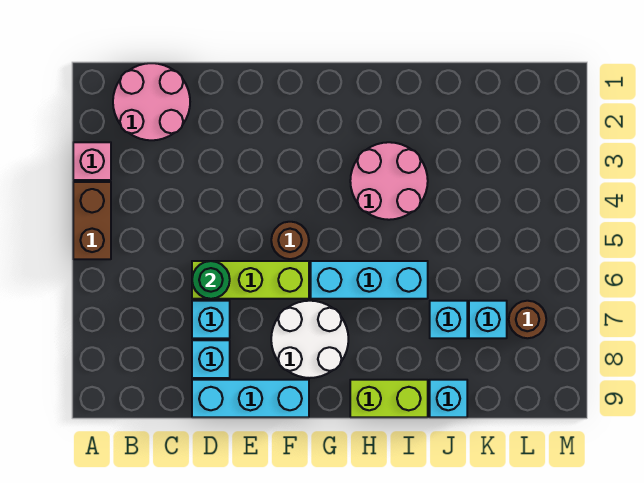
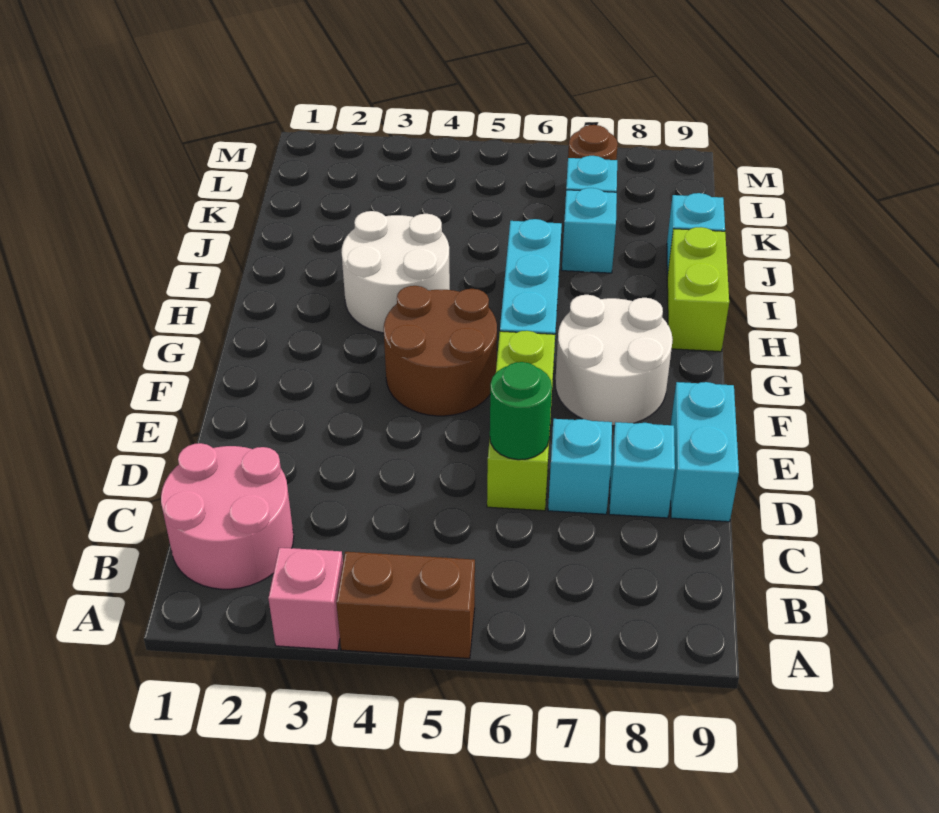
cyan 1x3 brick [192,380,309,417] -> cyan 1x2 brick [671,382,739,522]
brown 1x1 round brick [271,222,309,259] -> brown 2x2 round brick [384,286,497,416]
pink 2x2 round brick [350,142,428,220] -> white 2x2 round brick [342,211,450,333]

